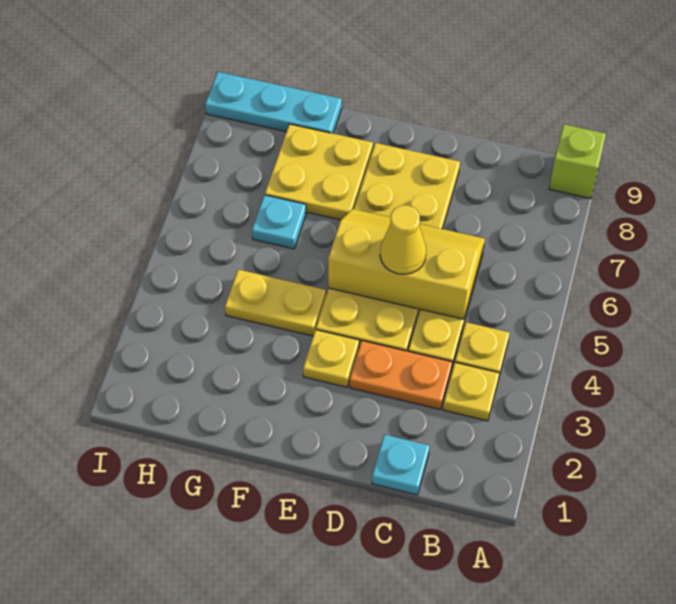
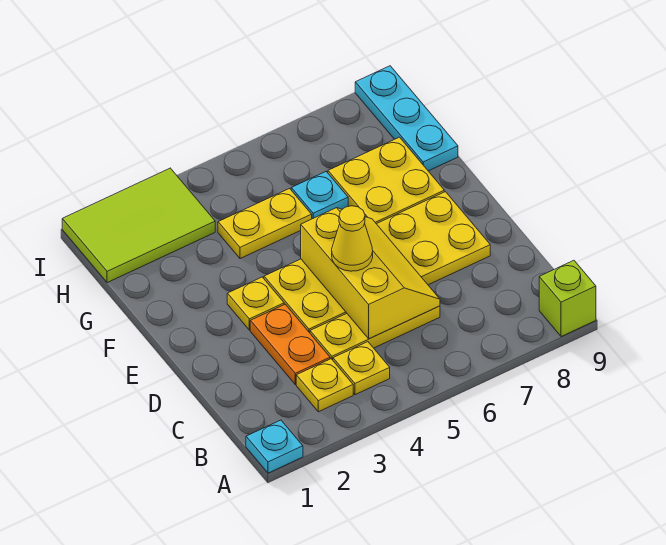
cyan 1x1 plate [372,435,430,495] -> cyan 1x1 plate moved to [246,420,303,473]
yellow 1x2 plate [225,270,326,336] -> yellow 1x2 plate turned to [218,189,312,259]
none -> lime 2x3 tile [62,168,215,283]

